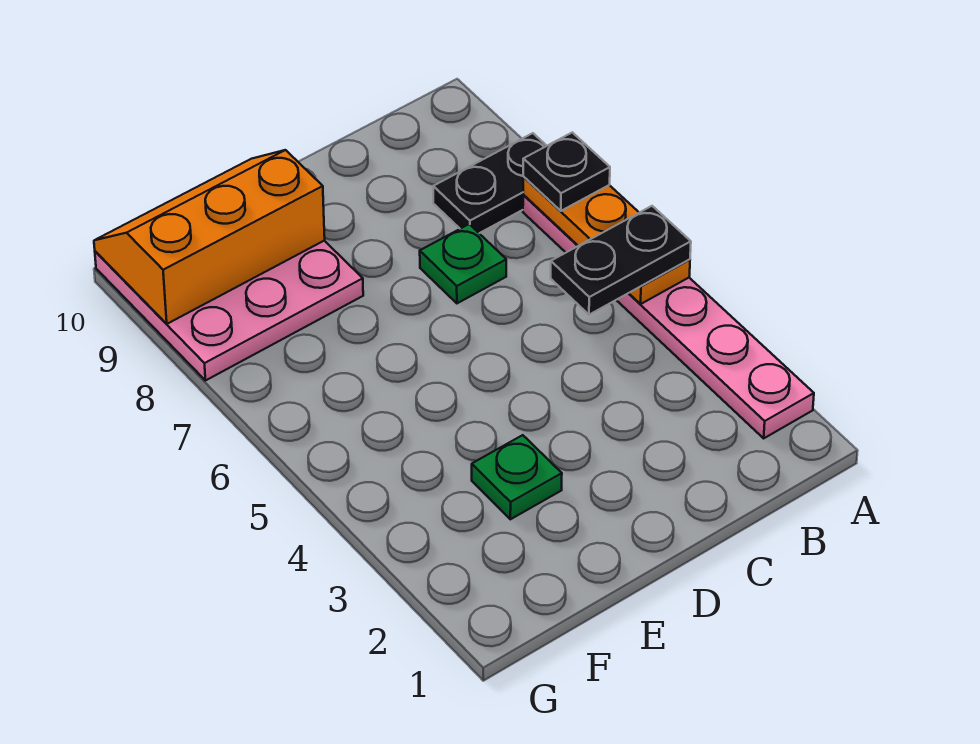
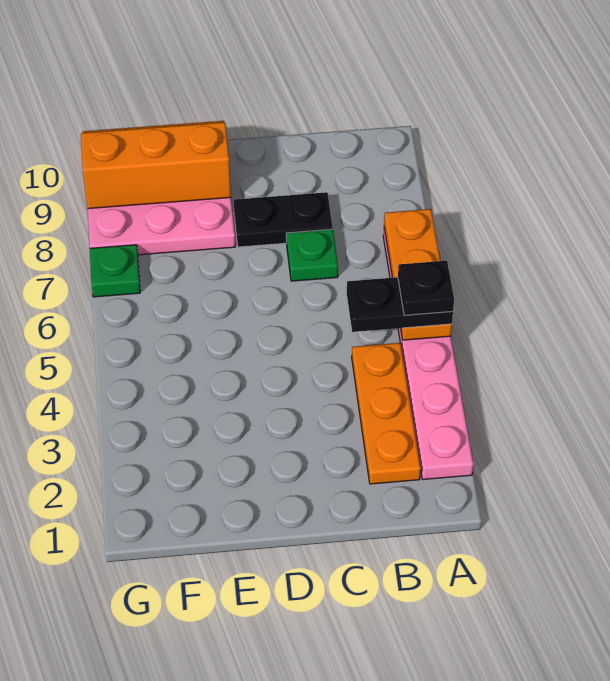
black 1x1 plate [523,132,610,211] -> black 1x1 plate moved to [398,261,454,315]
black 1x2 plate [433,133,546,233] -> black 1x2 plate moved to [233,192,333,247]
none -> orange 1x3 plate [352,343,421,484]
green 1x1 plate [472,435,562,519] -> green 1x1 plate moved to [90,245,140,297]

